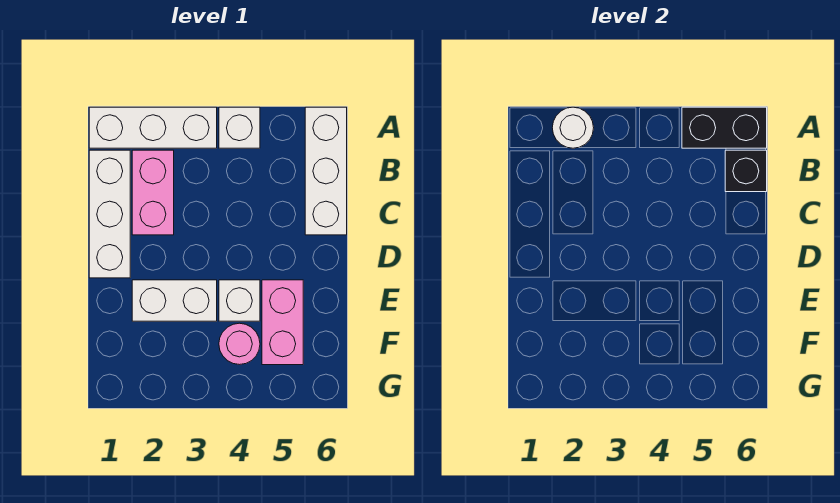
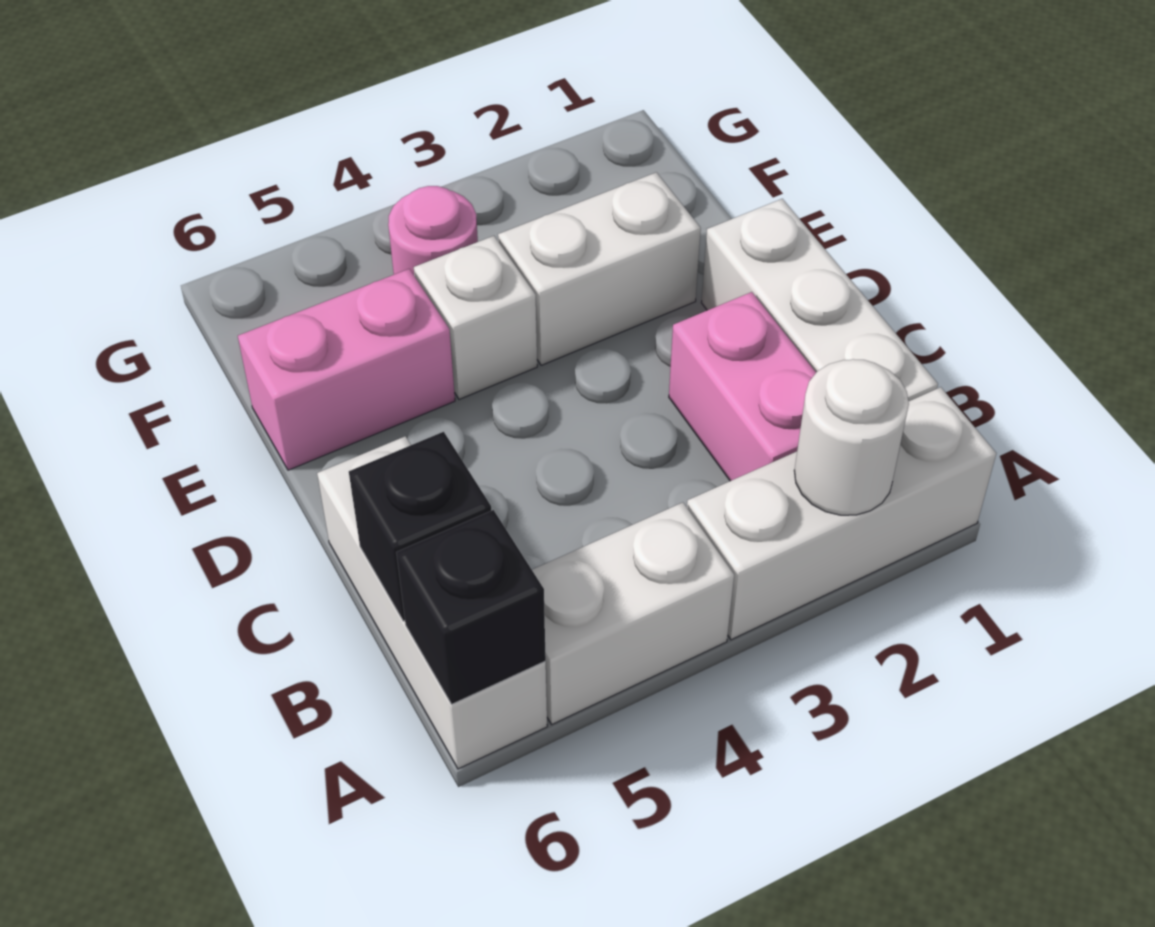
white 1x1 brick [219,107,260,148] -> white 1x2 brick [532,502,734,724]
black 1x2 brick [682,107,767,148] -> black 1x1 brick [396,510,546,704]
pink 1x2 brick [262,280,303,365] -> pink 1x2 brick turned to [238,269,455,470]

